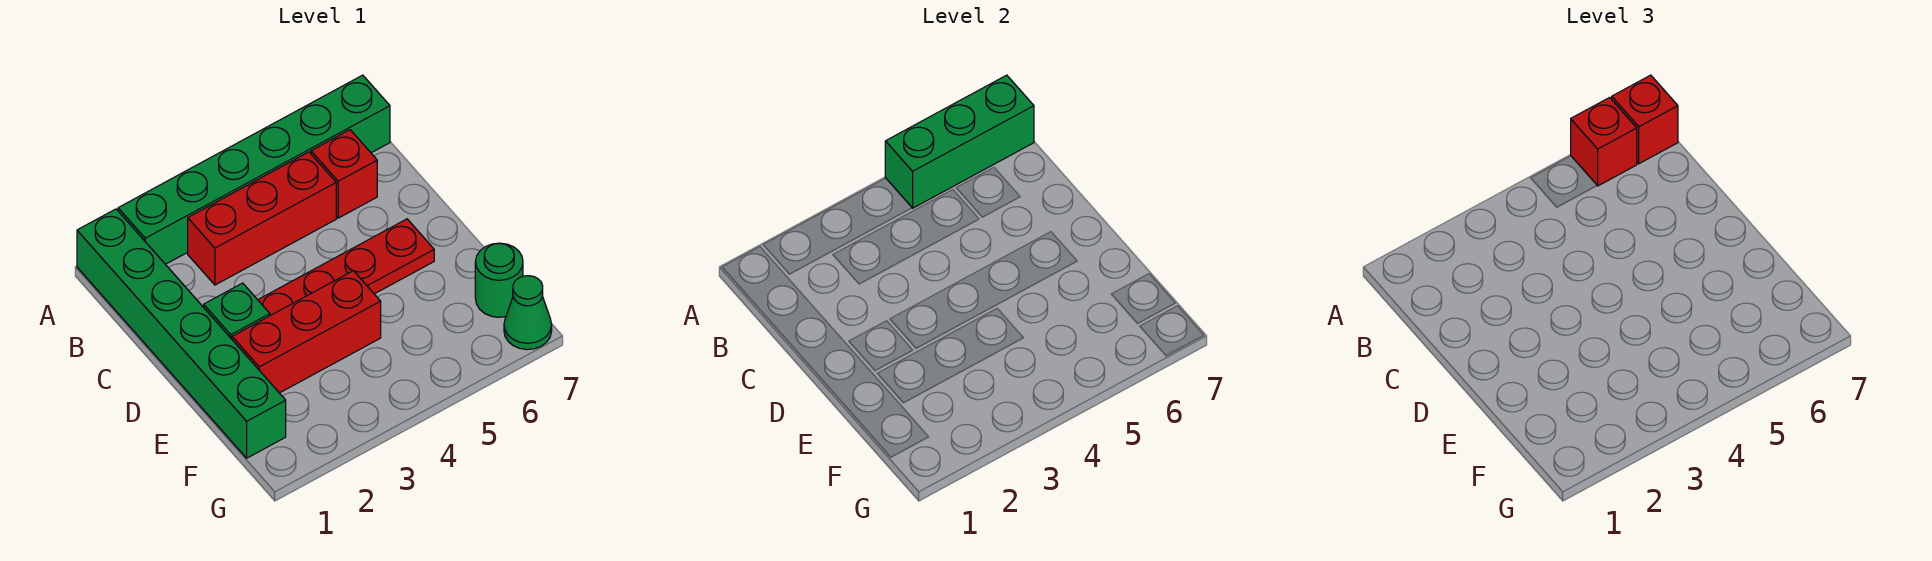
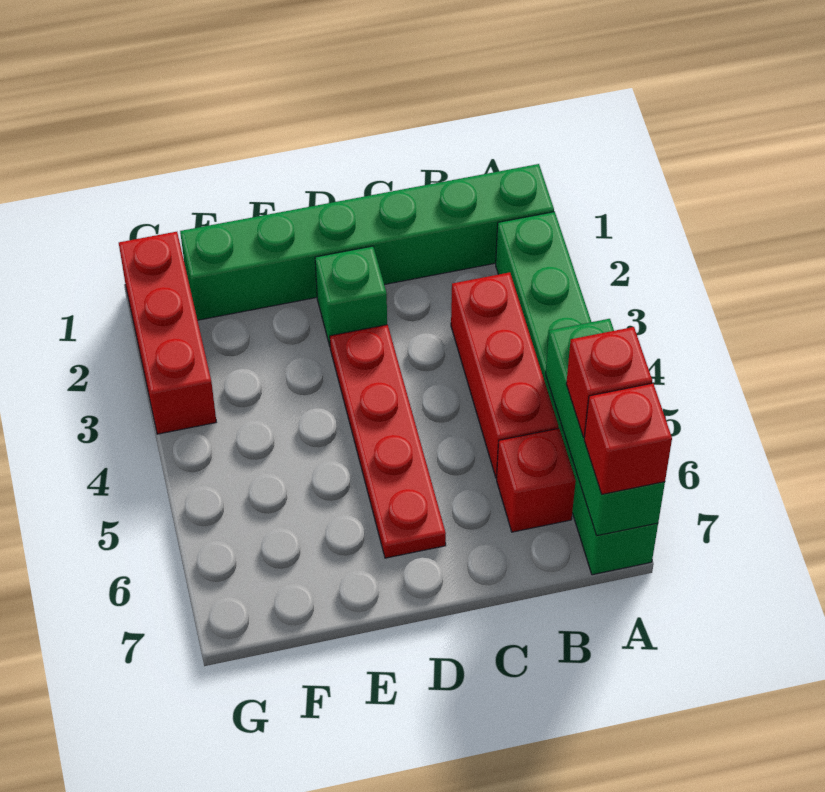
red 1x3 brick [232,271,381,393] -> red 1x3 brick moved to [119,232,216,434]
green 1x1 round brick [475,243,523,317] -> none
green 1x1 cone [504,276,552,350] -> none

